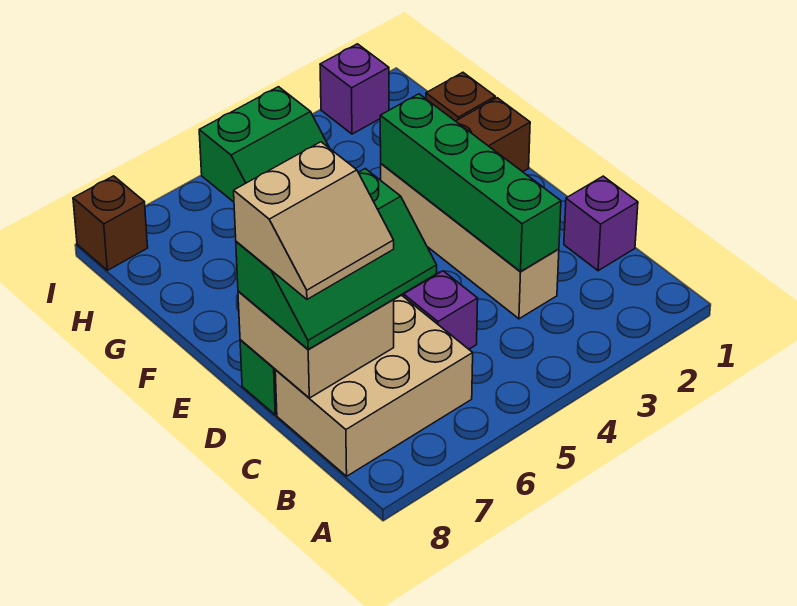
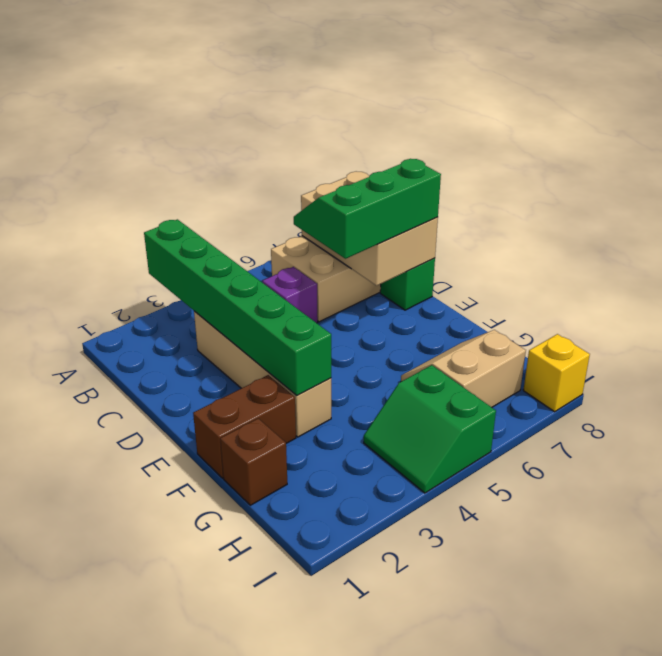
purple 1x1 brick [564,176,638,271] -> none
green 1x4 brick [380,94,561,271] -> green 1x6 brick [144,219,331,396]
tan 2x2 brick [238,292,394,398] -> tan 2x3 brick [301,171,438,286]
tan 2x2 slope [234,142,394,299] -> tan 2x2 slope moved to [401,330,526,407]
green 2x2 slope [199,87,329,202] -> green 2x2 slope turned to [364,365,496,493]
purple 1x1 brick [320,44,389,134] -> none
brown 1x1 brick [73,176,148,270] -> yellow 1x1 brick [523,334,590,412]

